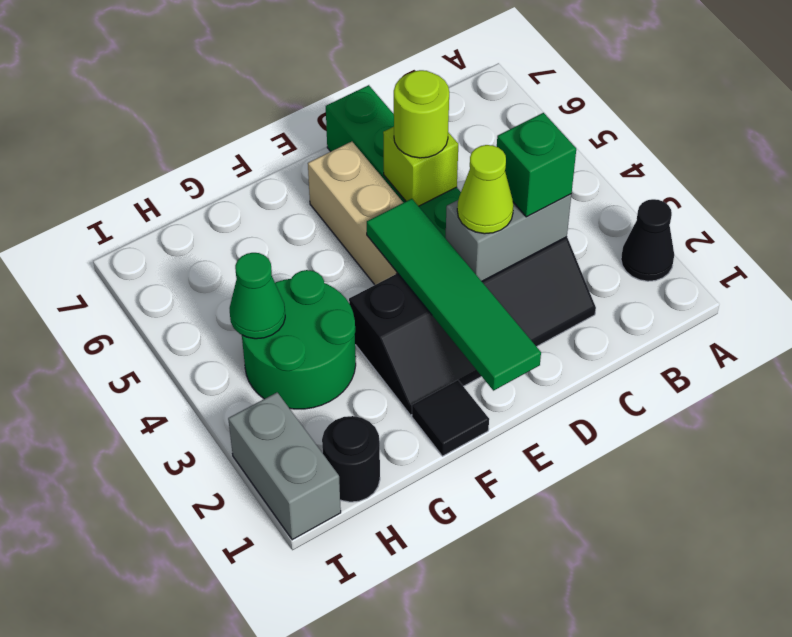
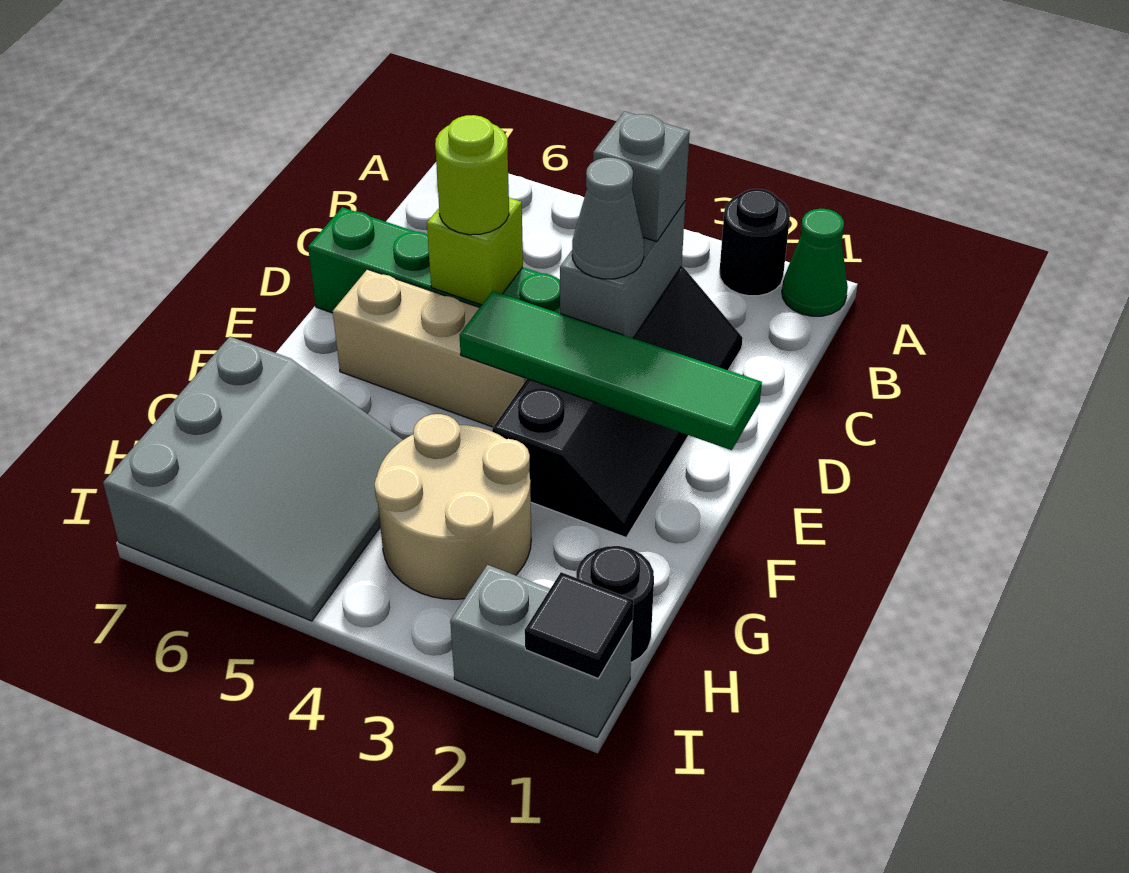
black 1x1 cone [621,199,674,281] -> black 1x1 round brick [720,189,790,296]
green 1x1 brick [497,113,576,217] -> grey 1x1 brick [593,111,690,242]
lime 1x1 cone [457,145,514,234] -> grey 1x1 cone [572,158,644,279]
black 1x1 tile [412,380,489,456] -> black 1x1 tile moved to [525,572,634,678]
green 2x2 round brick [242,270,356,409] -> tan 2x2 round brick [374,414,531,599]
none -> grey 3x3 slope [103,337,403,621]
green 1x1 cone [230,253,285,339] -> green 1x1 cone moved to [782,209,848,316]

